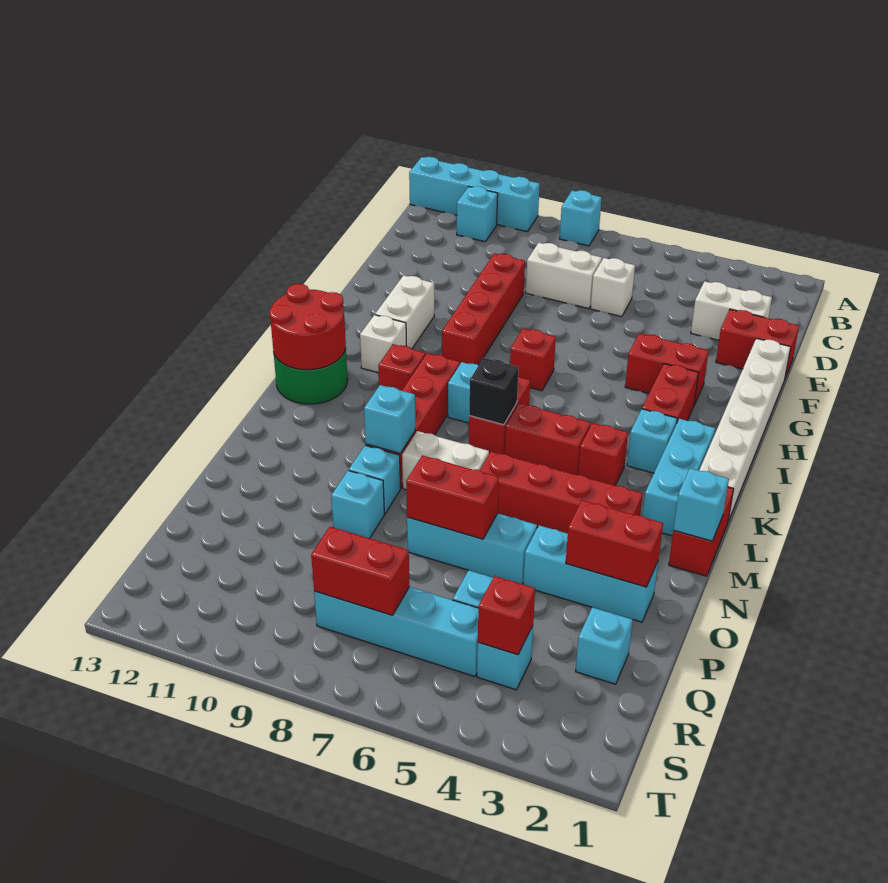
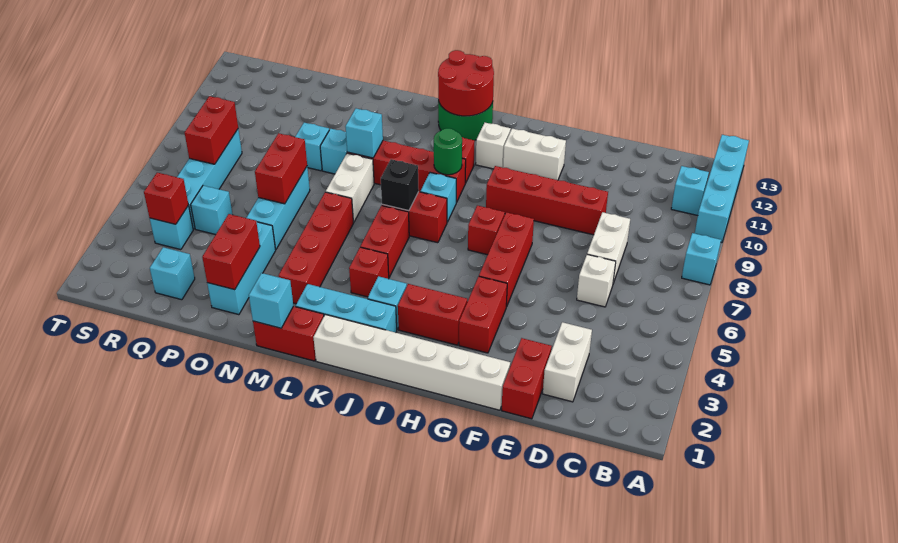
none -> red 1x3 brick [479,212,534,307]
none -> green 1x1 round brick [434,128,462,175]

